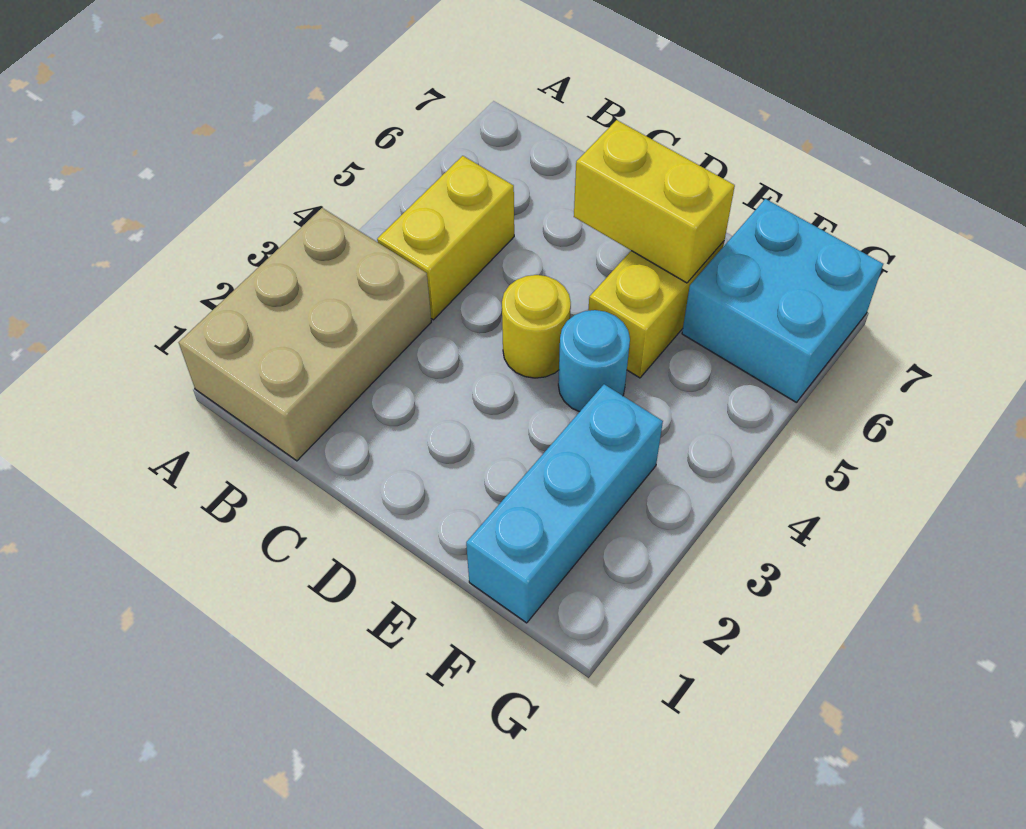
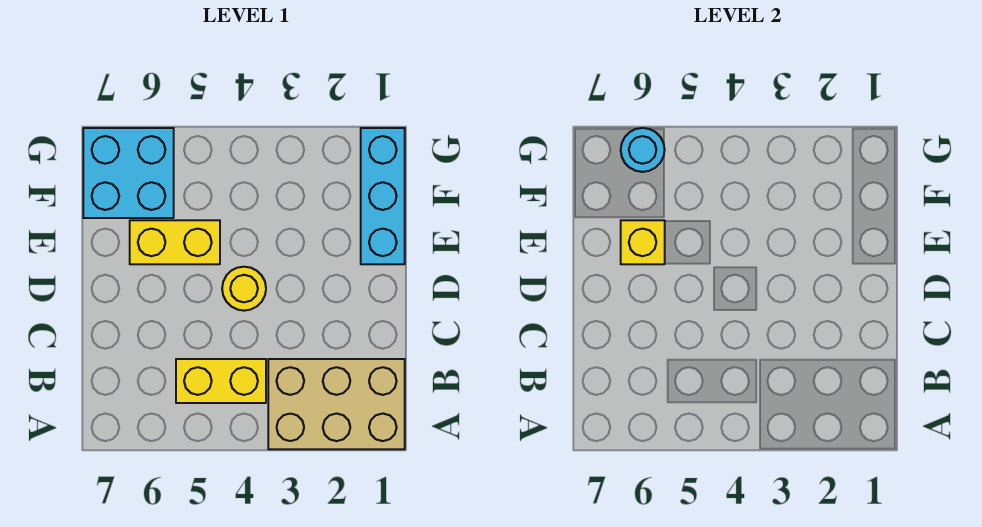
yellow 1x2 brick [574,120,735,283] -> yellow 1x1 brick [621,220,665,264]
cyan 1x1 round brick [558,310,630,412] -> cyan 1x1 round brick moved to [621,128,665,172]
cyan 1x3 brick [466,384,663,623] -> cyan 1x3 brick turned to [361,128,405,264]

